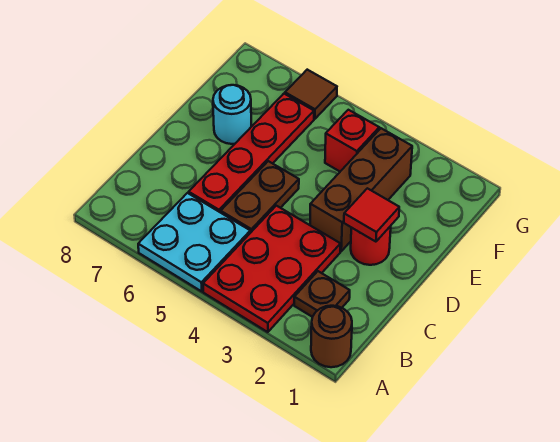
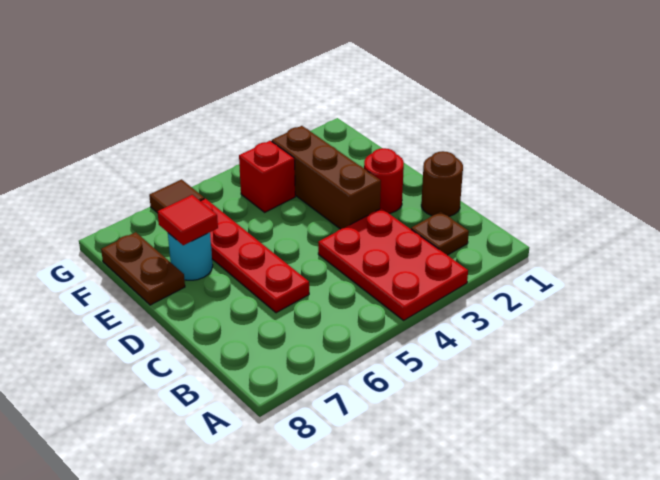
brown 1x1 round brick [311,306,352,367] -> brown 1x1 round brick moved to [421,151,463,216]
cyan 2x2 plate [138,193,250,292] -> none
brown 1x2 plate [221,161,299,233] -> brown 1x2 plate moved to [101,232,185,305]
red 1x1 tile [344,188,399,242] -> red 1x1 tile moved to [158,195,218,245]

